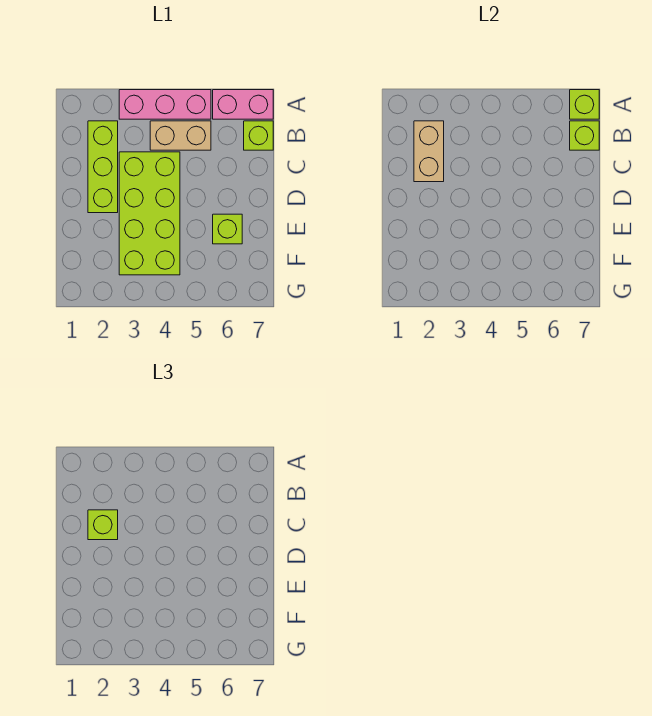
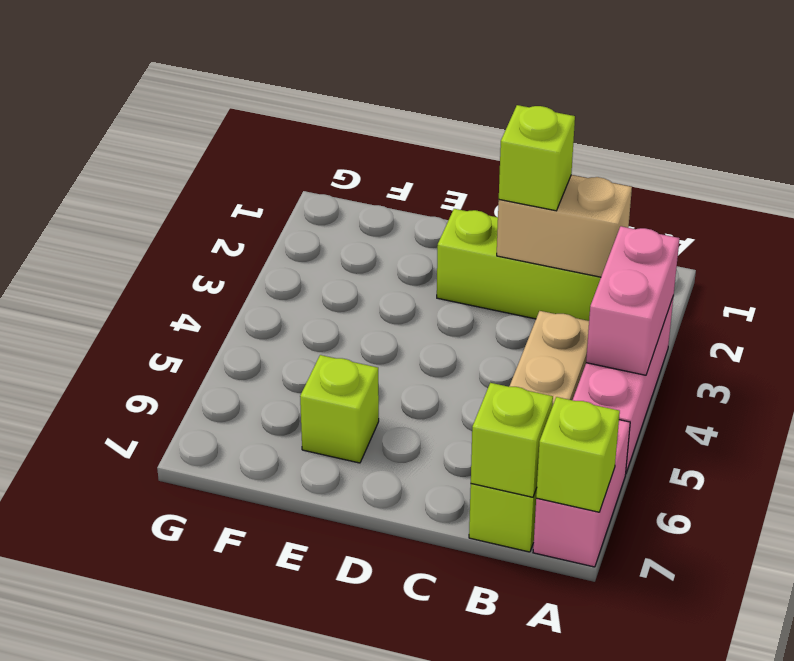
none -> pink 1x2 brick [586,226,680,375]
lime 2x4 brick [119,152,180,275] -> none

